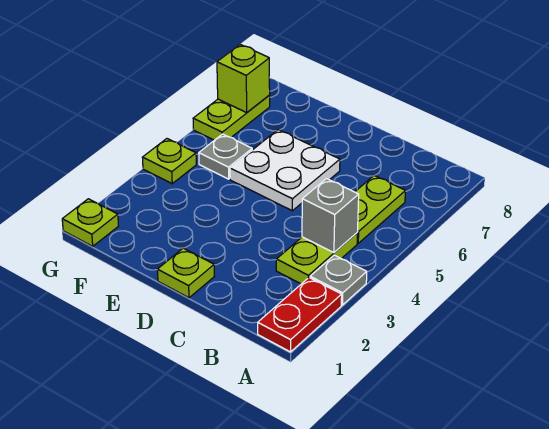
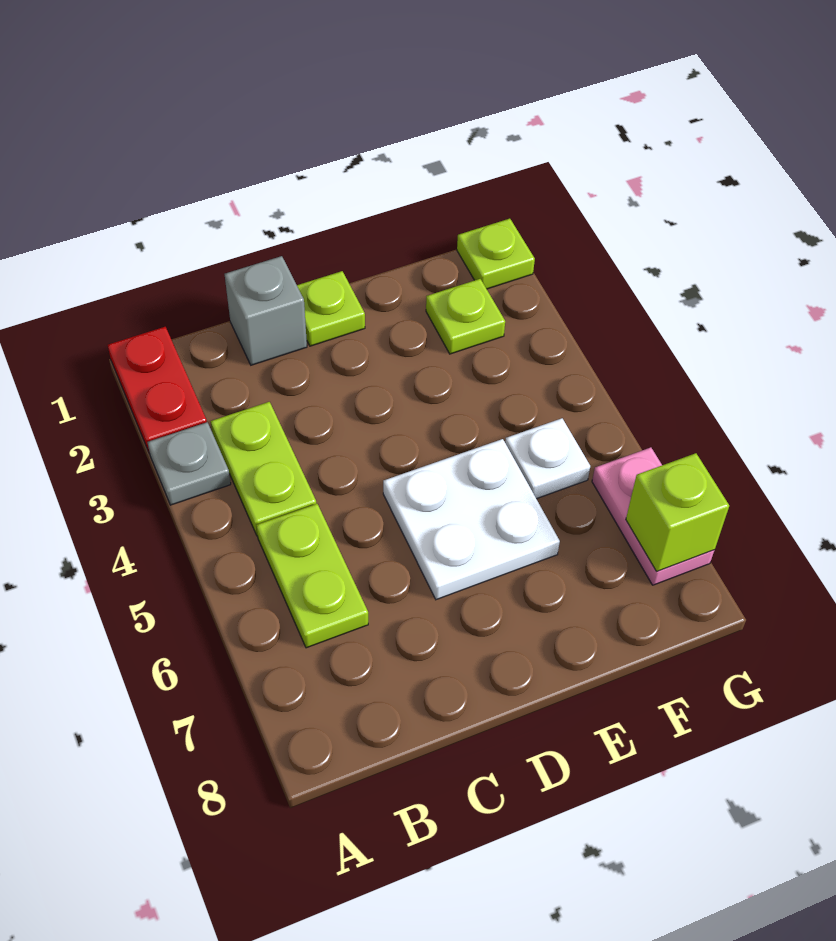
grey 1x1 brick [302,179,359,253] -> grey 1x1 brick moved to [225,256,307,365]
grey 1x1 plate [199,134,252,179] -> white 1x1 plate [505,418,590,499]
lime 1x1 plate [142,139,196,184] -> lime 1x1 plate moved to [426,279,505,354]
lime 1x2 plate [193,96,270,140] -> pink 1x2 plate [592,447,714,585]

